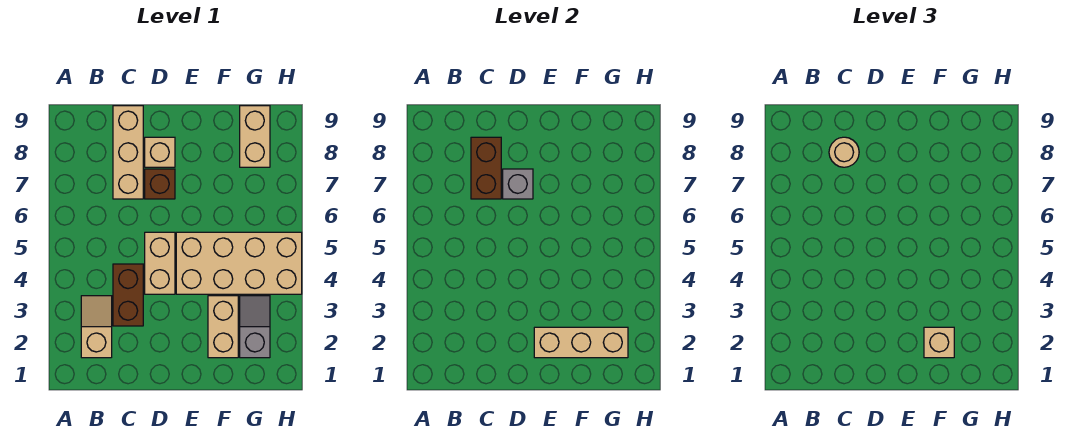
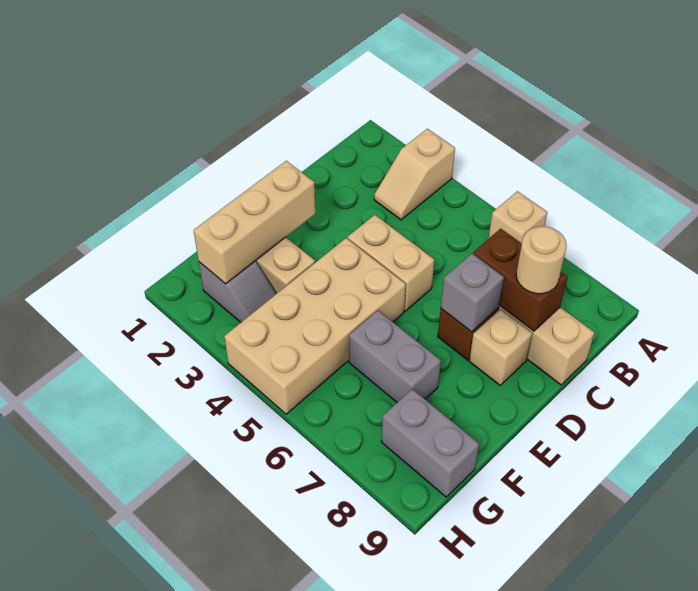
tan 1x2 slope [81,296,112,358] -> tan 1x2 slope turned to [374,129,455,220]
brown 1x2 brick [113,264,143,326] -> none
tan 1x1 brick [924,327,954,358] -> tan 1x1 brick moved to [488,191,547,243]
none -> grey 1x2 brick [349,310,441,402]
tan 1x2 brick [240,106,270,167] -> grey 1x2 brick [381,389,479,497]

